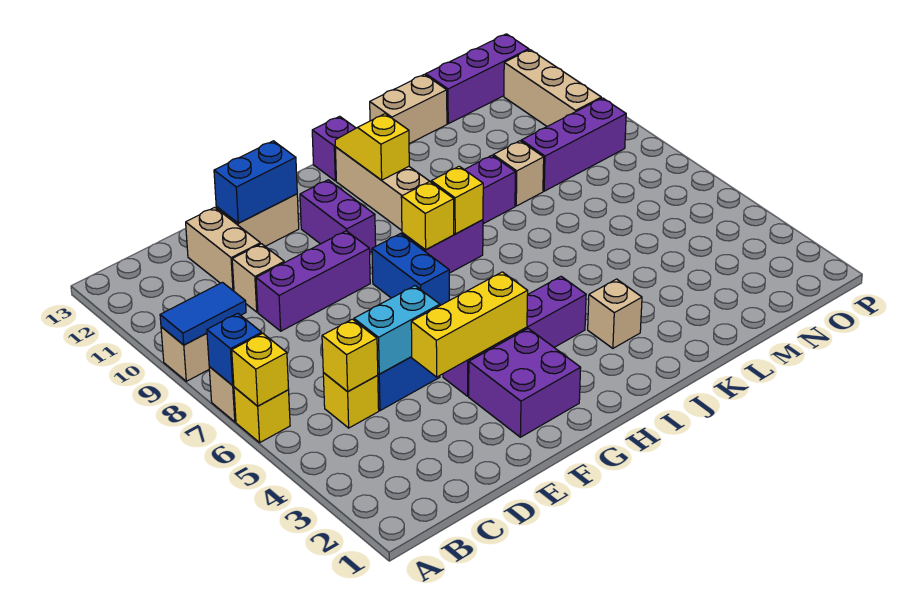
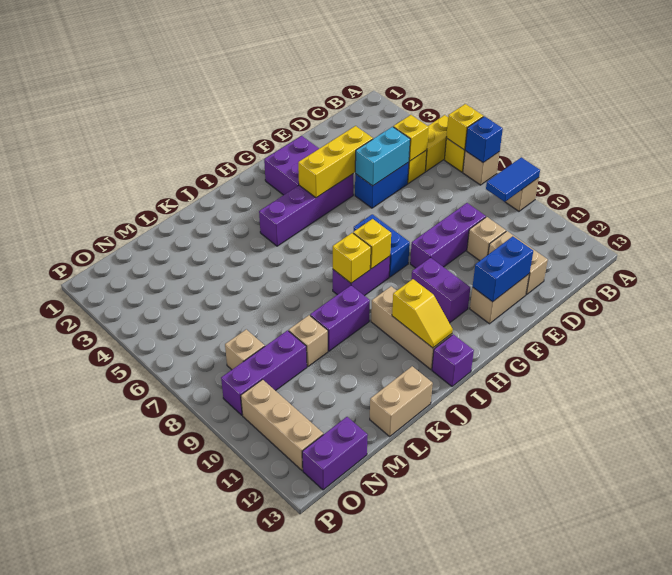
none -> yellow 1x2 brick [425,115,448,171]
tan 1x1 brick [588,279,642,348] -> tan 1x1 brick moved to [225,329,265,370]
purple 1x3 brick [426,34,529,124] -> purple 1x2 brick [302,417,368,490]

